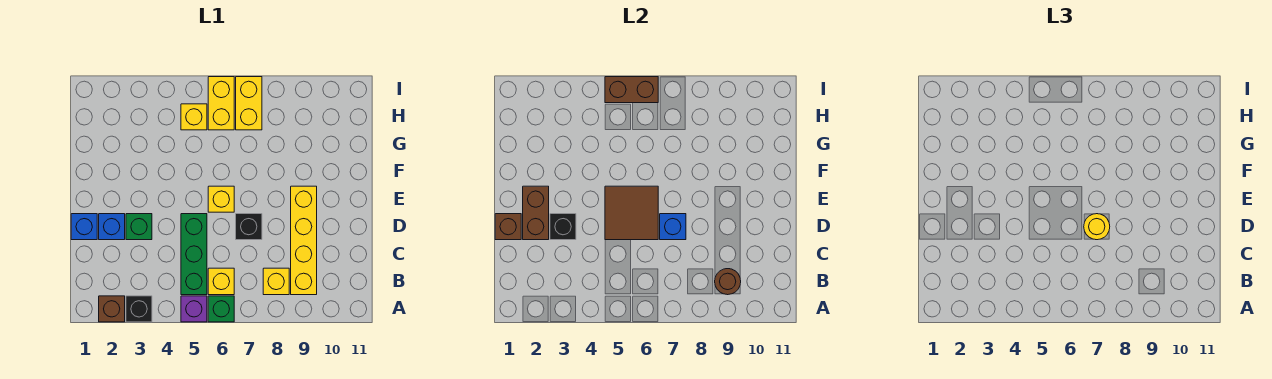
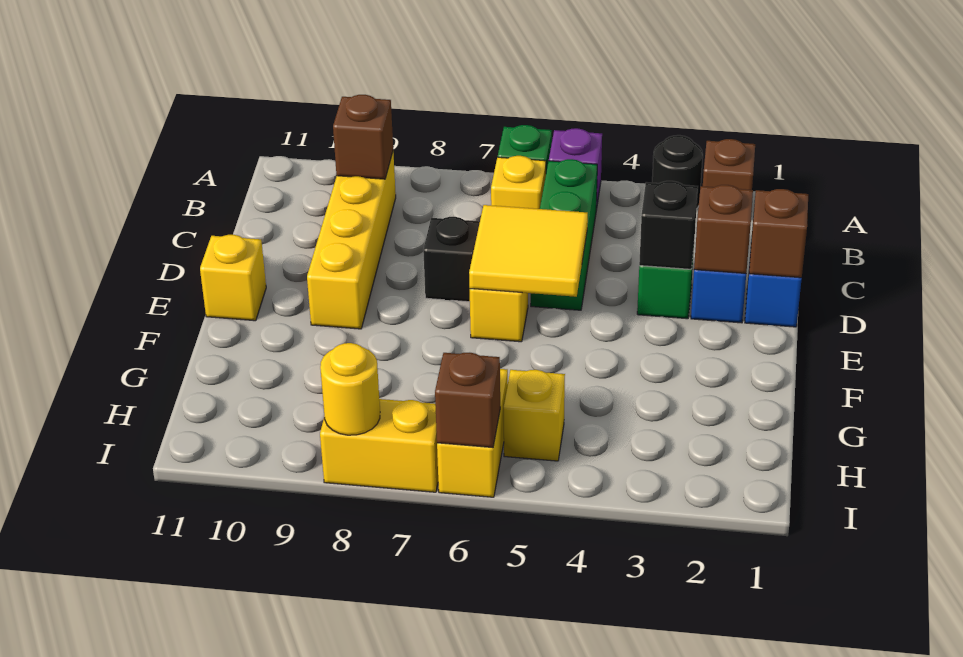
black 1x1 brick [126,296,152,322] -> black 1x1 round brick [652,135,703,209]
yellow 1x1 brick [263,268,289,295] -> yellow 1x1 brick moved to [200,235,266,321]
brown 1x1 round brick [715,269,741,295] -> brown 1x1 brick [333,95,393,179]
brown 1x2 brick [523,186,549,240] -> brown 1x1 brick [694,185,753,274]
brown 2x2 tile [605,186,658,240] -> yellow 2x2 tile [469,205,588,297]
blue 1x1 brick [660,214,686,240] -> none
yellow 1x1 round brick [1084,214,1110,240] -> yellow 1x1 round brick moved to [320,343,380,435]
yellow 1x2 brick [236,77,262,130] -> yellow 1x2 brick turned to [320,399,438,492]
brown 1x2 brick [605,77,658,103] -> brown 1x1 brick [435,353,500,448]

